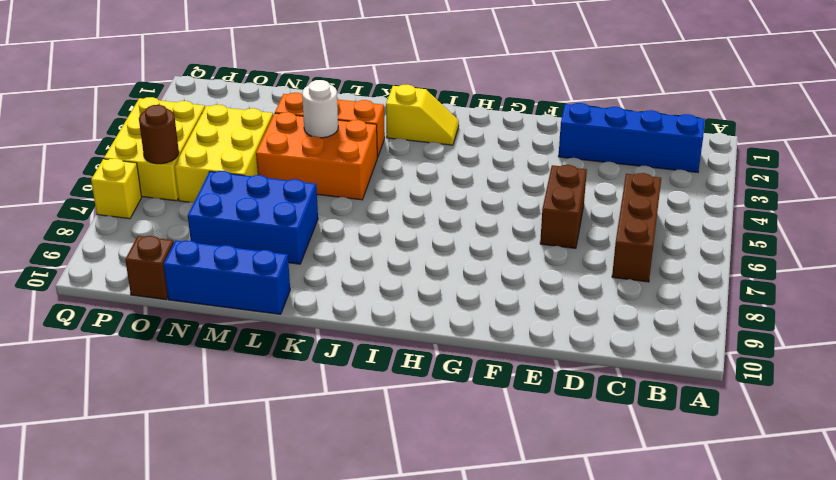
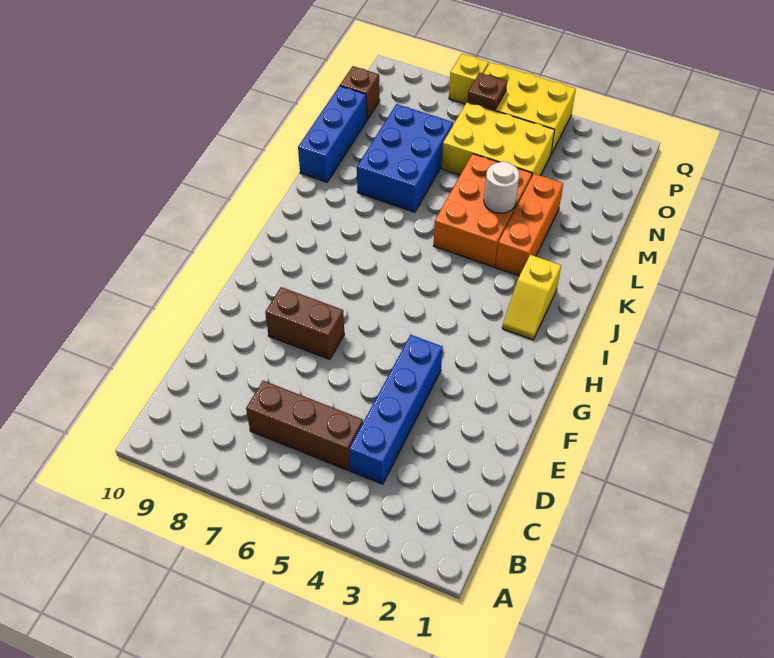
blue 1x4 brick [558,103,705,172] -> blue 1x4 brick moved to [349,335,442,484]
brown 1x2 brick [540,165,587,248] -> brown 1x2 brick moved to [265,287,344,359]
brown 1x1 round brick [139,105,179,164] -> brown 1x1 plate [467,73,507,109]

